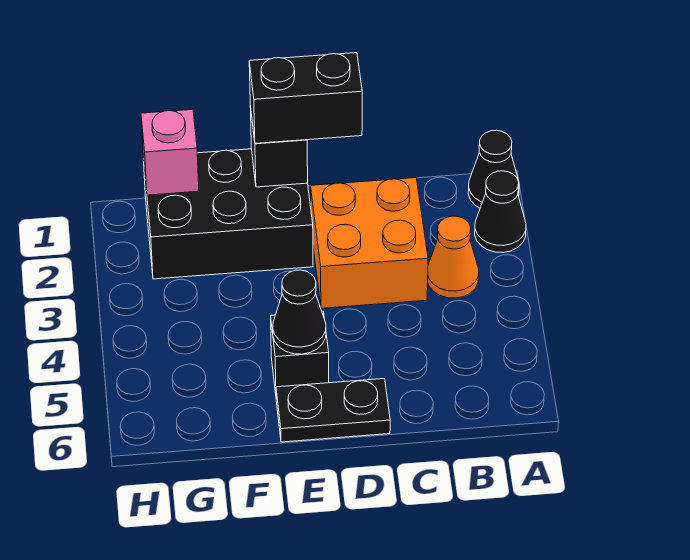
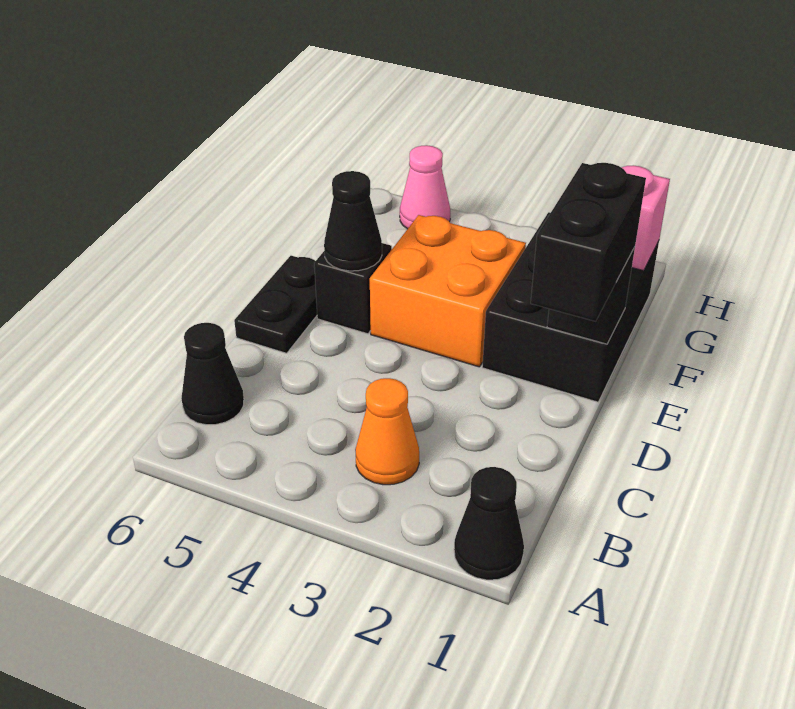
black 1x1 cone [475,171,526,253] -> black 1x1 cone moved to [181,323,244,425]
orange 2x2 brick [311,178,428,308] -> orange 2x2 brick moved to [370,215,526,367]
none -> pink 1x1 cone [400,145,450,229]

